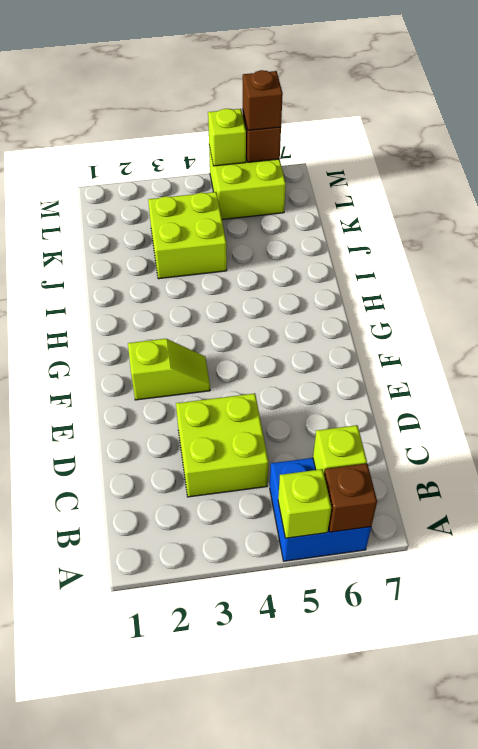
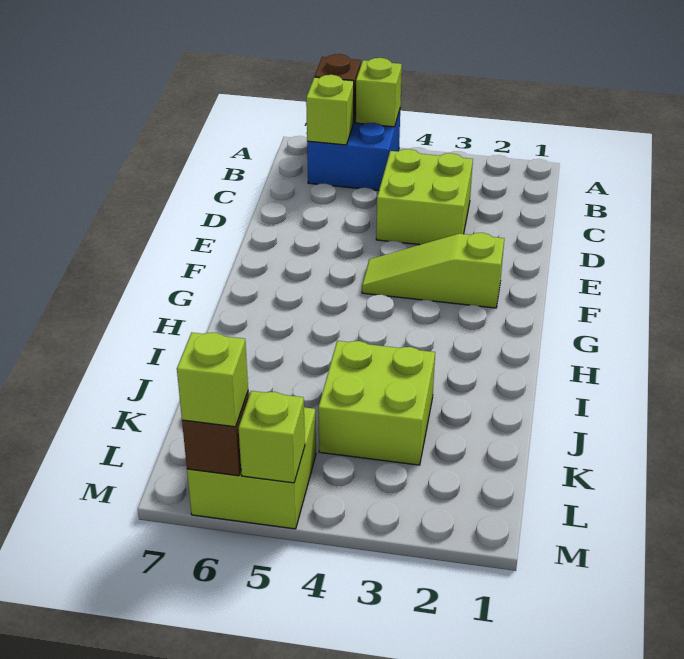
lime 1x2 slope [128,339,210,400] -> lime 1x3 slope [362,233,504,308]
brown 1x1 brick [243,70,283,130] -> lime 1x1 brick [177,333,248,427]

